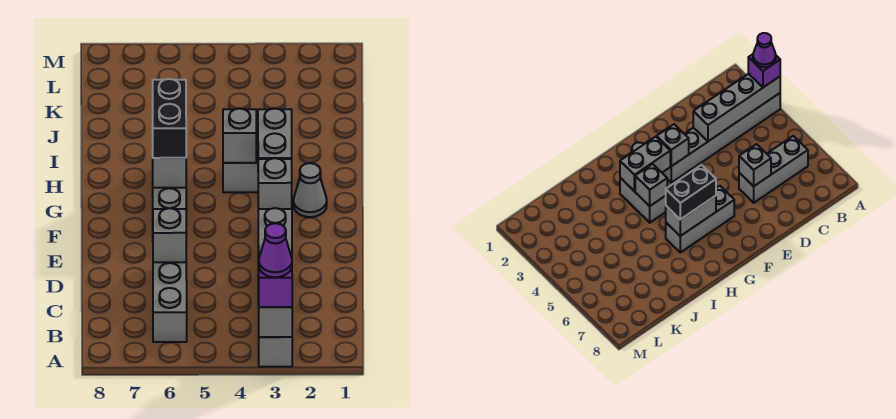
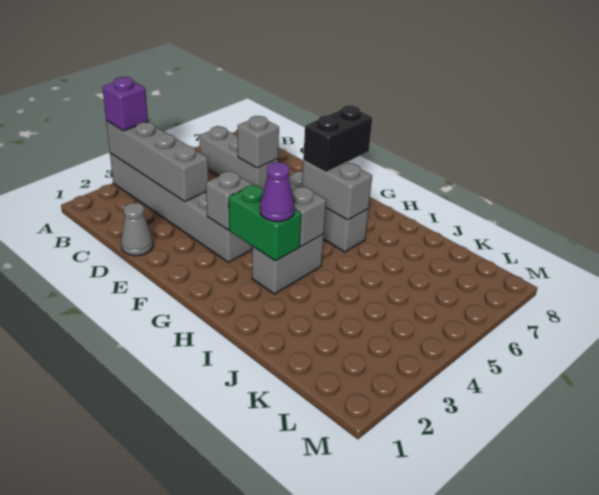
purple 1x1 cone [259,223,292,277] -> purple 1x1 cone moved to [260,162,294,222]
grey 1x1 cone [293,163,327,217] -> grey 1x1 cone moved to [121,203,153,256]
grey 1x2 brick [258,108,292,159] -> green 1x2 brick [229,185,301,261]
black 1x2 brick [153,79,186,158] -> black 1x2 brick turned to [303,105,373,173]

